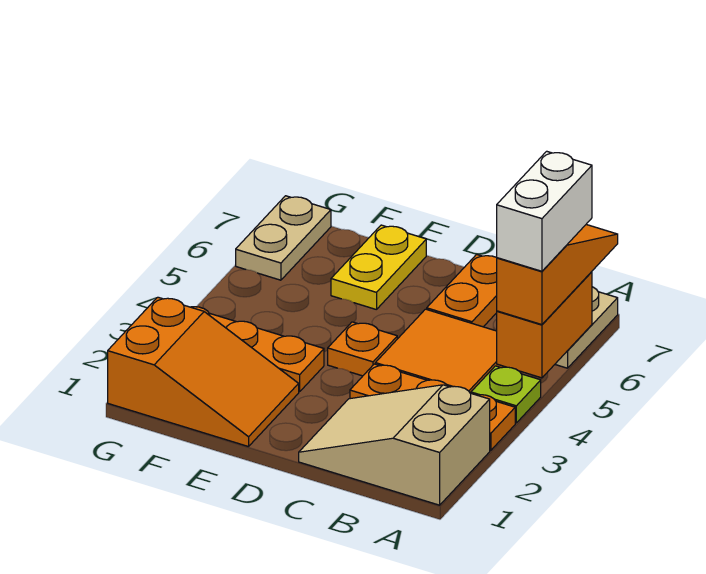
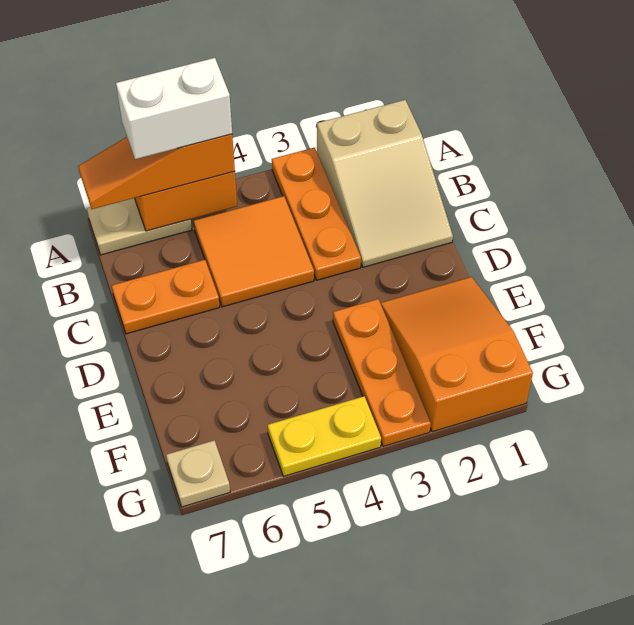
lime 1x1 plate [471,366,541,423] -> none
orange 1x1 plate [328,322,397,376] -> none
yellow 1x2 plate [331,225,426,310] -> yellow 1x2 plate moved to [268,396,381,476]
tan 1x2 plate [236,196,331,280] -> tan 1x1 plate [166,440,230,507]

